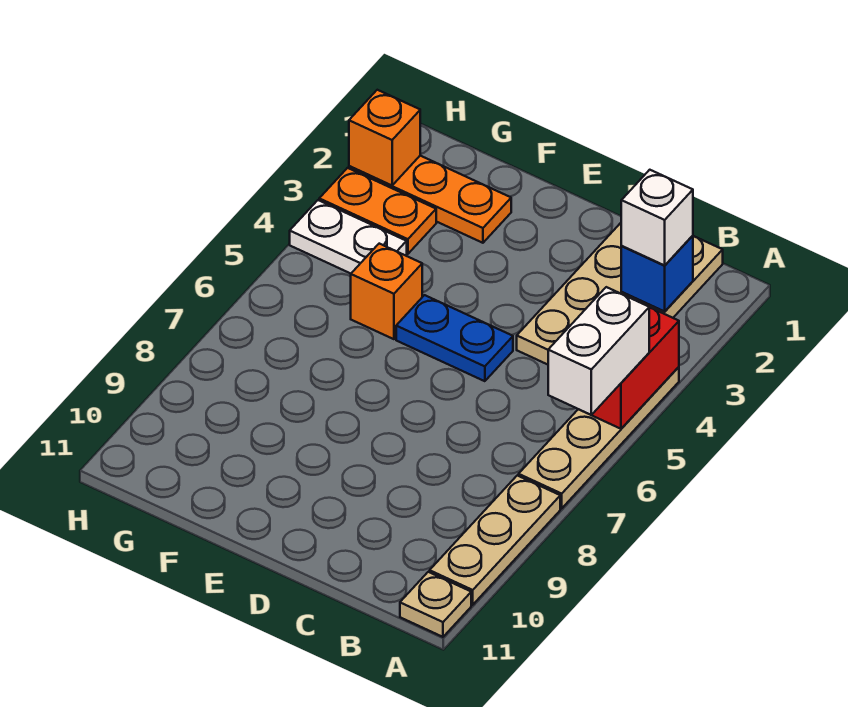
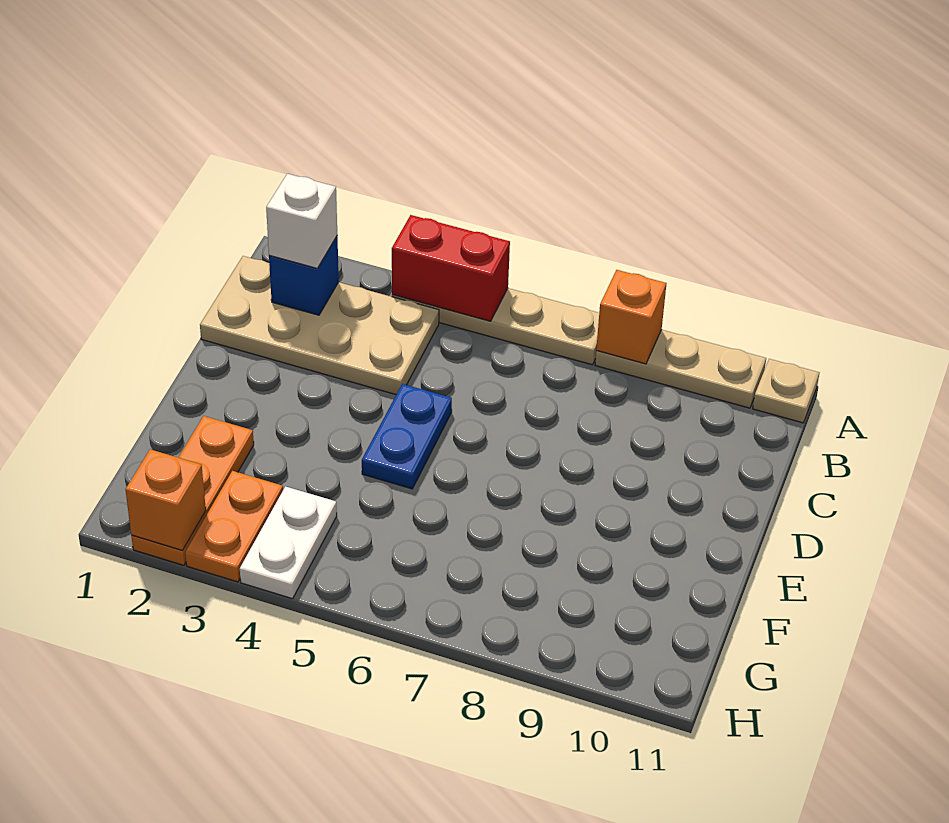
white 1x2 brick [548,287,649,415] -> none
orange 1x1 brick [351,244,422,339] -> orange 1x1 brick moved to [596,270,667,364]

